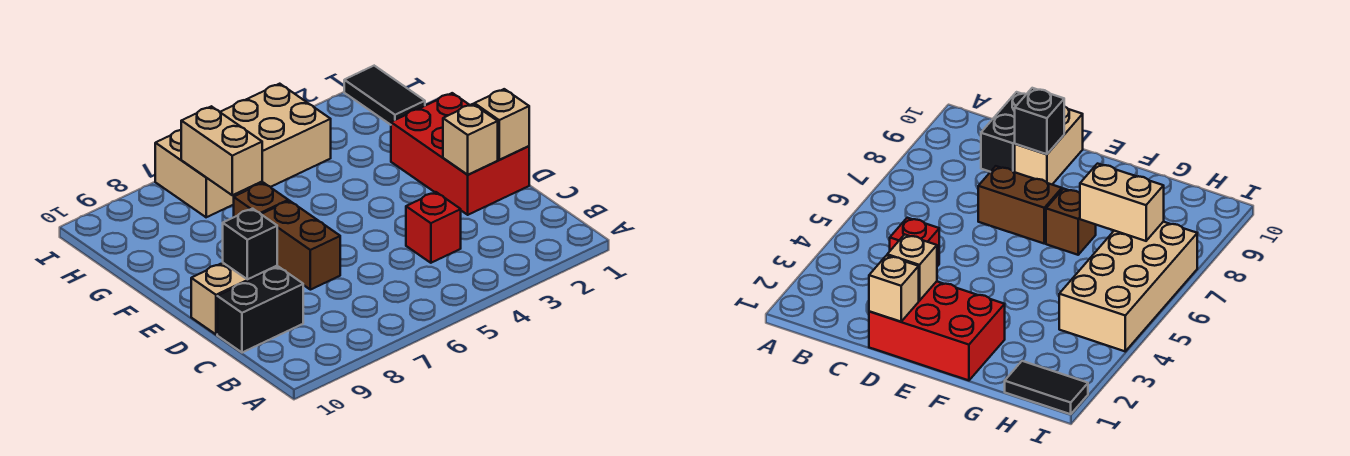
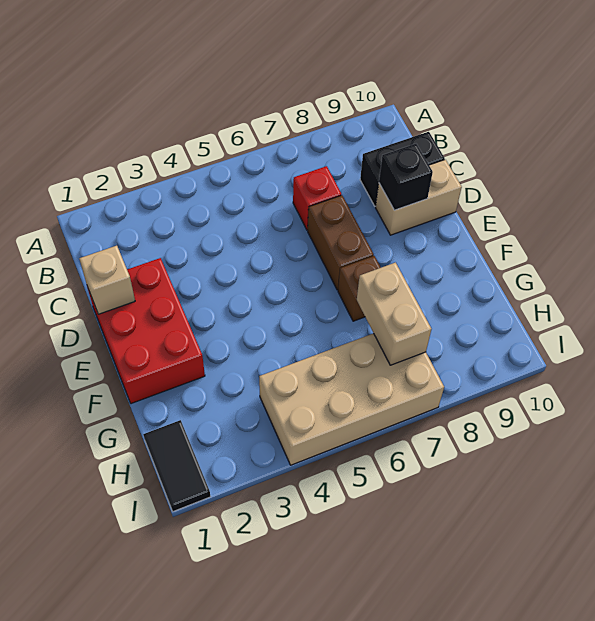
red 1x1 brick [406,192,461,263] -> red 1x1 brick moved to [293,166,341,230]
tan 1x1 brick [443,104,498,175] -> none

